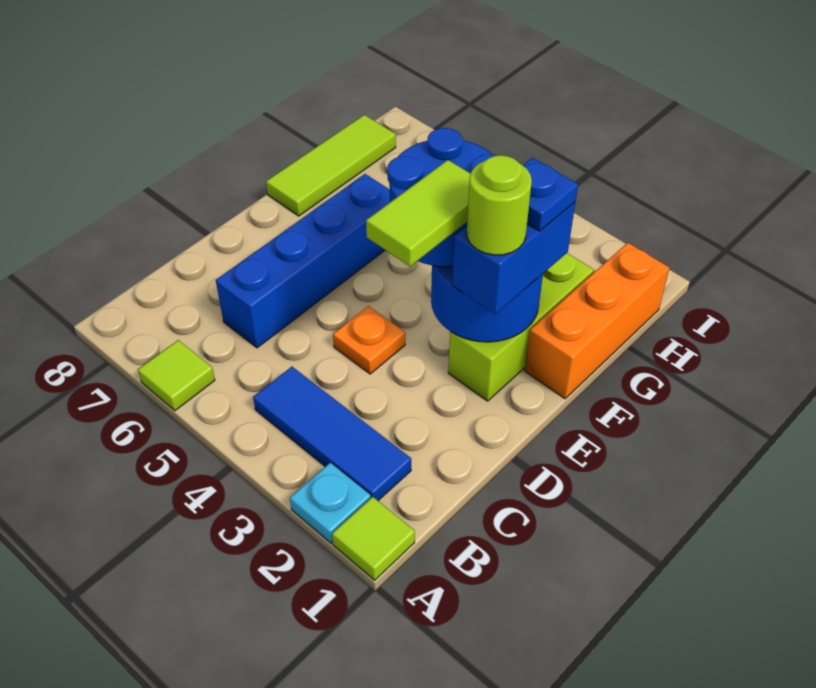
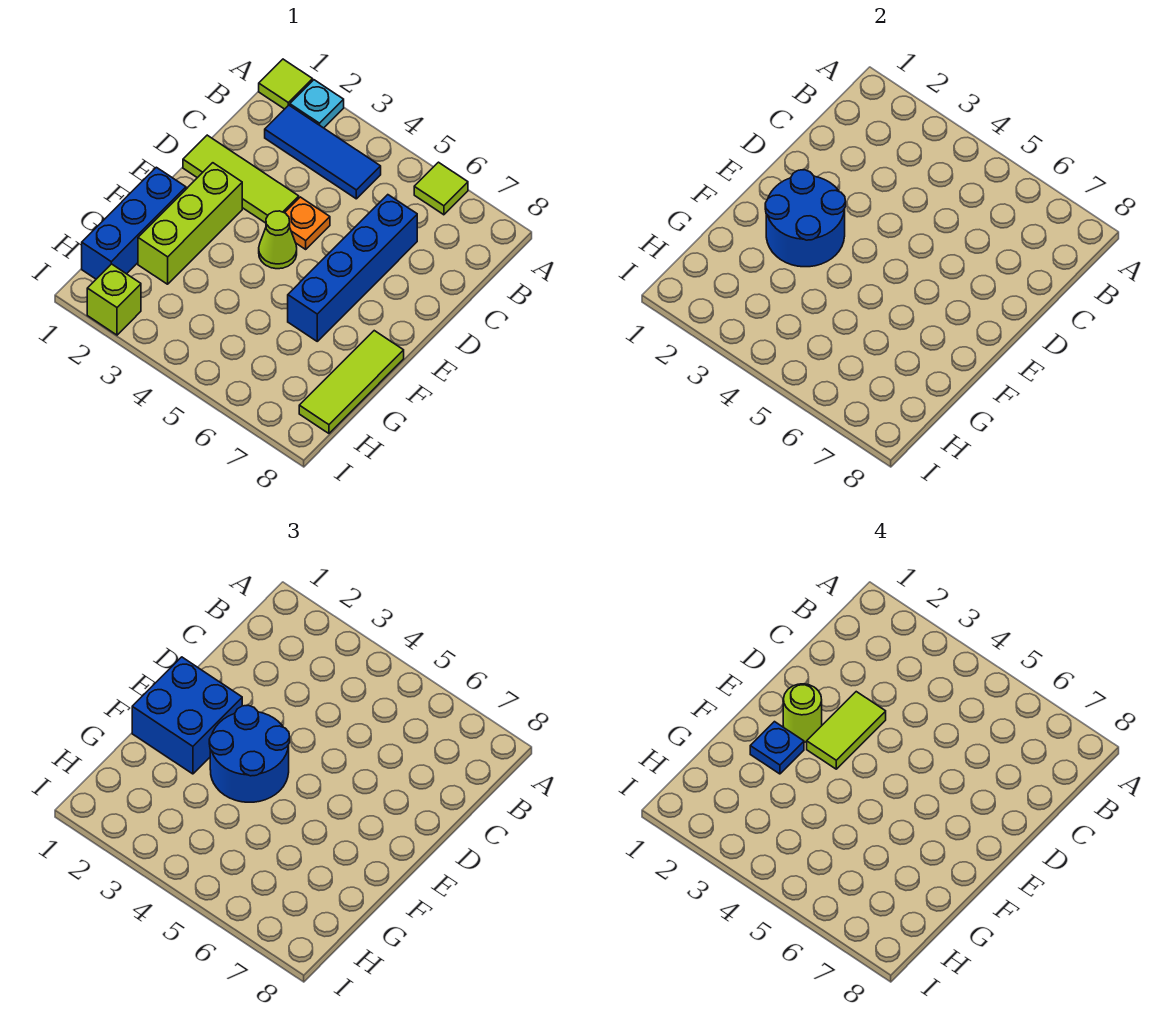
none -> lime 1x3 tile [183,135,299,223]
blue 1x2 brick [452,202,575,314] -> blue 2x2 brick [132,657,242,774]
none -> lime 1x1 cone [259,211,297,269]
orange 1x3 brick [525,243,669,399] -> blue 1x3 brick [82,167,186,279]
none -> lime 1x1 brick [87,264,141,335]

